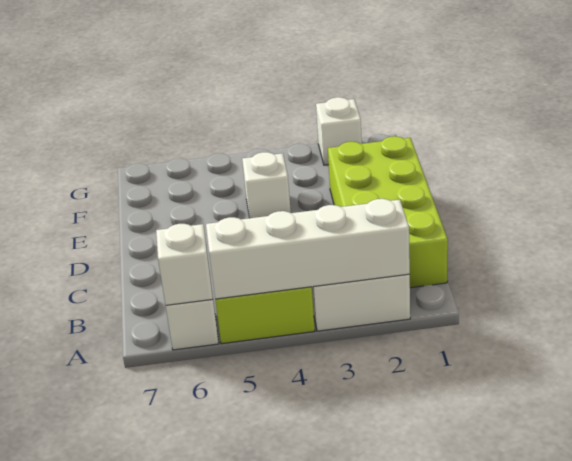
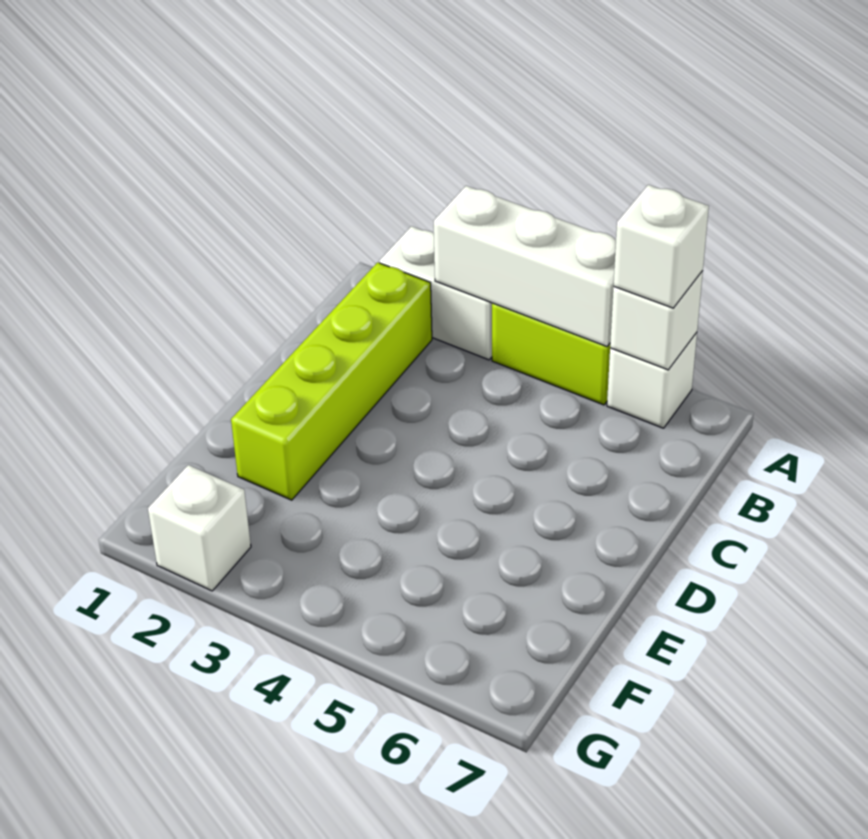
white 1x4 brick [206,199,410,299] -> white 1x3 brick [434,186,616,346]
lime 2x4 brick [328,136,448,288] -> lime 1x4 brick [231,262,432,500]
white 1x1 brick [242,152,291,218] -> white 1x1 brick moved to [614,185,709,308]

